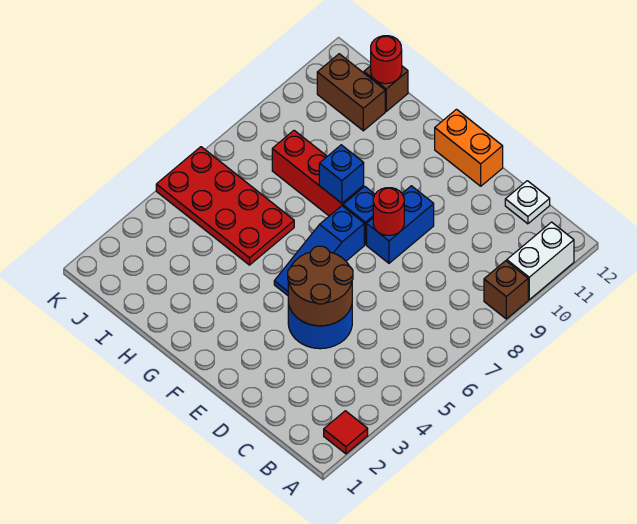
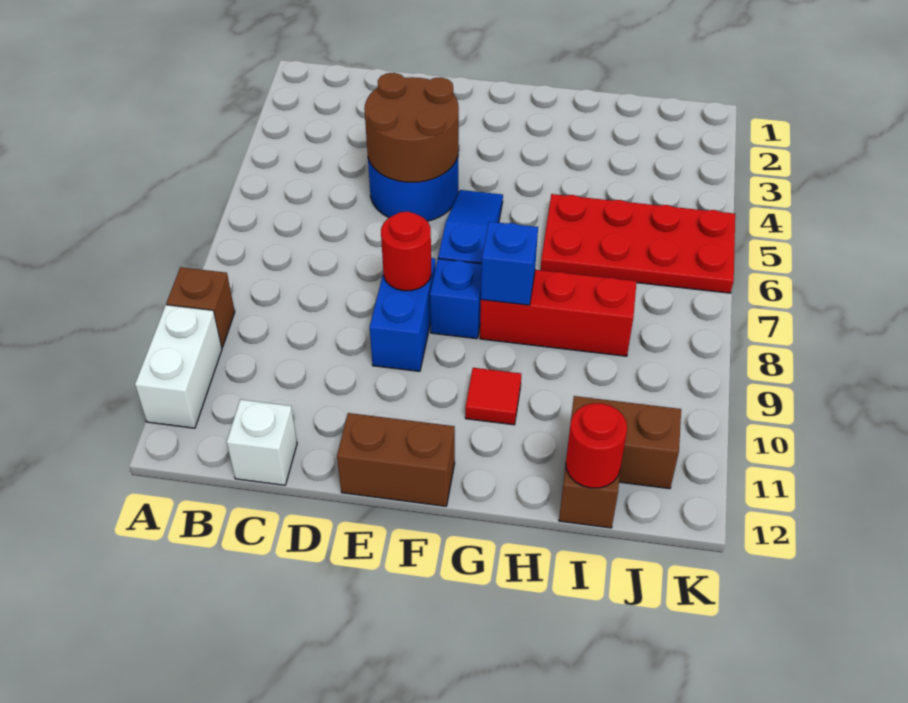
red 1x1 tile [324,411,368,454] -> red 1x1 tile moved to [465,368,521,425]
white 1x1 plate [505,181,550,224] -> white 1x1 brick [227,400,297,485]
orange 1x2 brick [435,109,503,186] -> brown 1x2 brick [337,413,455,506]

